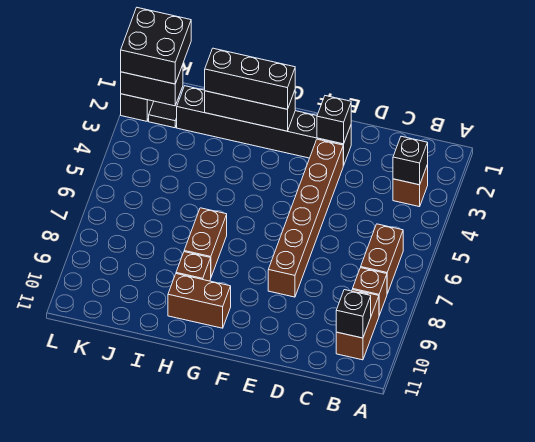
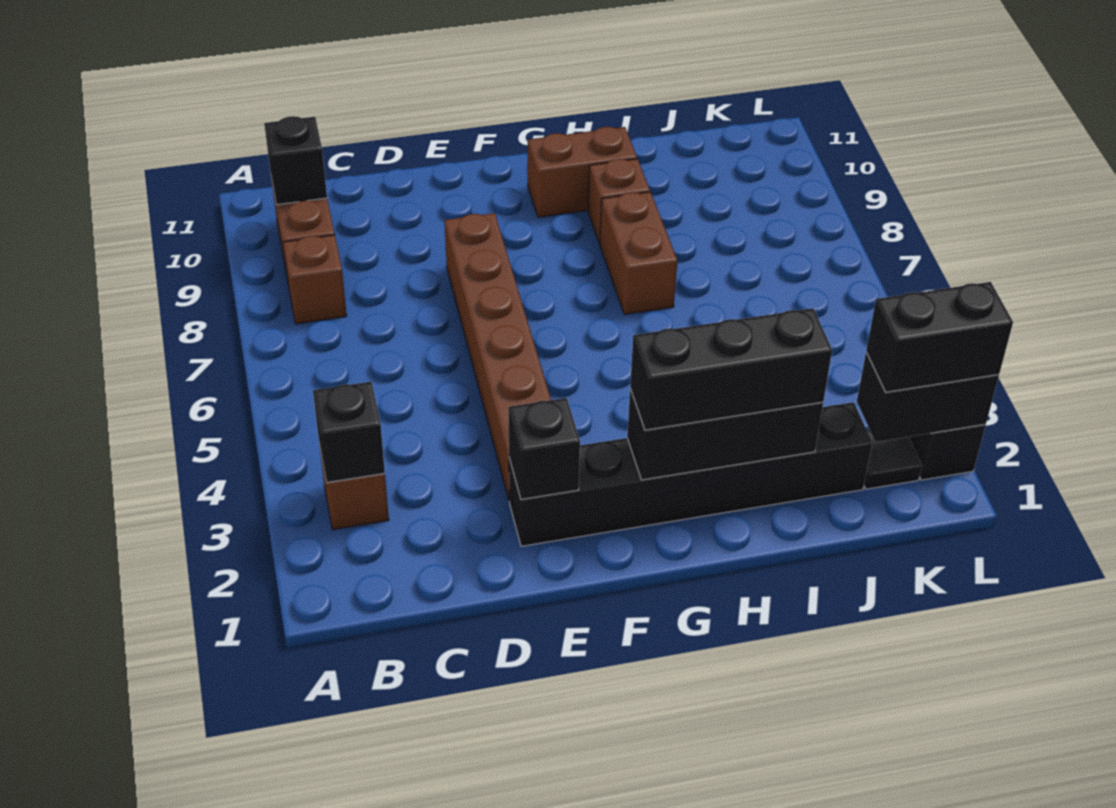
brown 1x2 brick [361,224,403,294] -> none
black 2x2 brick [121,8,191,84] -> black 1x2 brick [866,282,1013,392]

